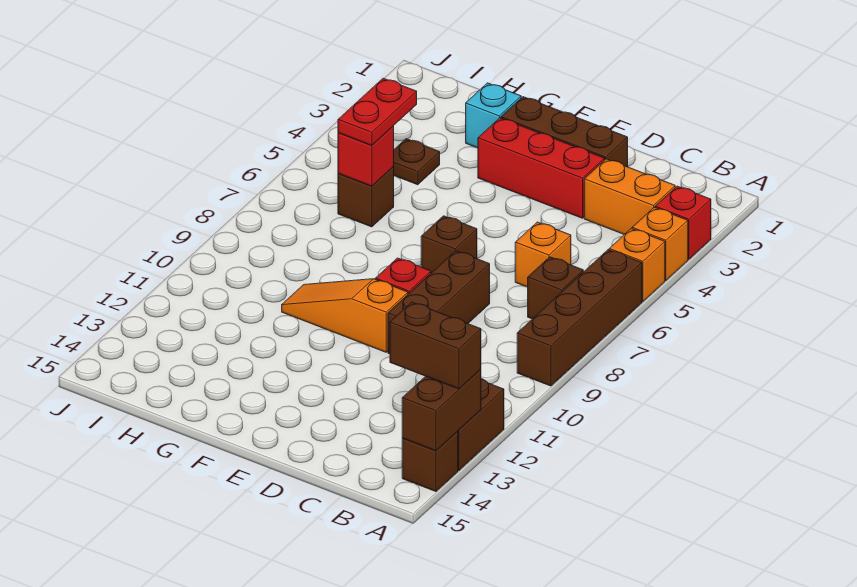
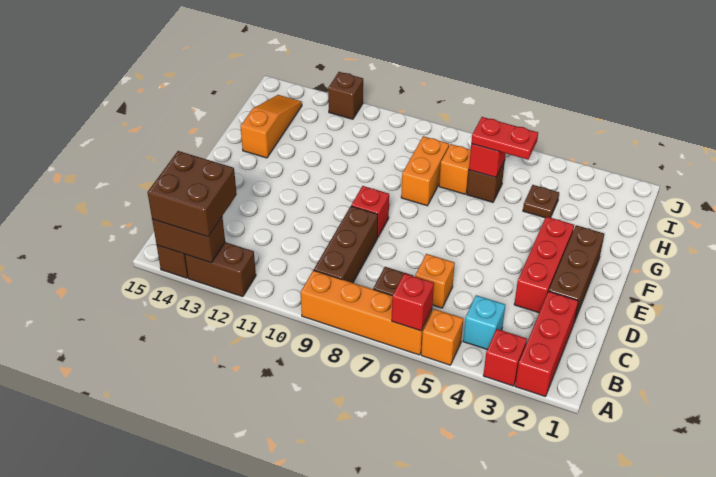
none -> red 1x3 brick [515,291,578,397]
orange 1x1 brick [632,207,688,280] -> orange 1x1 brick moved to [439,144,471,194]
brown 1x4 brick [517,250,642,386] -> orange 1x4 brick [301,270,432,355]
none -> red 1x1 brick [392,273,434,331]
brown 1x2 brick [390,302,481,389] -> brown 2x2 brick [147,151,237,237]
orange 1x2 brick [584,159,675,234] -> orange 1x2 brick moved to [401,136,449,206]
brown 1x3 brick [388,251,490,354] -> brown 1x3 brick turned to [314,206,378,283]
brown 1x1 brick [421,216,477,273] -> brown 1x1 brick moved to [328,72,363,119]
orange 1x3 slope [282,279,408,352] -> orange 1x3 slope moved to [240,95,302,158]
cyan 1x1 brick [466,83,521,148] -> cyan 1x1 brick moved to [463,295,505,349]

